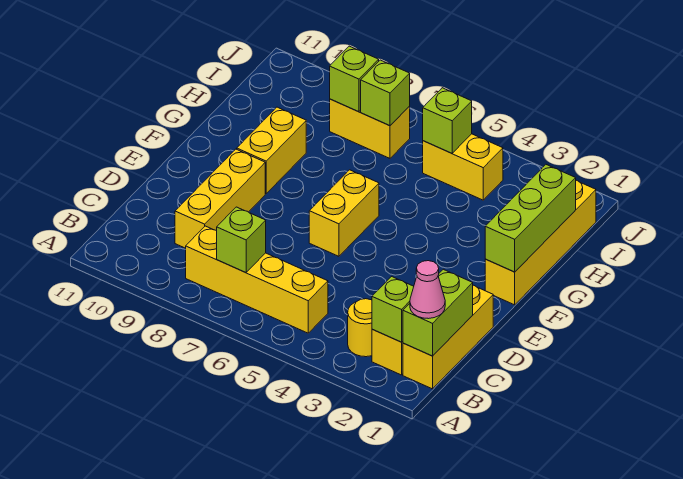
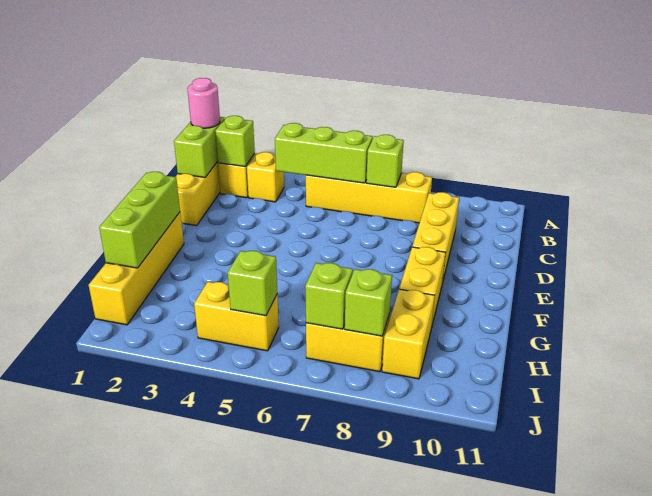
pink 1x1 cone [410,261,445,319] -> pink 1x1 round brick [187,78,220,128]
yellow 1x1 round brick [348,299,372,357] -> yellow 1x1 brick [247,152,284,202]
none -> lime 1x3 brick [275,123,373,183]
yellow 1x2 brick [309,170,379,256] -> yellow 1x2 brick moved to [382,289,435,379]

